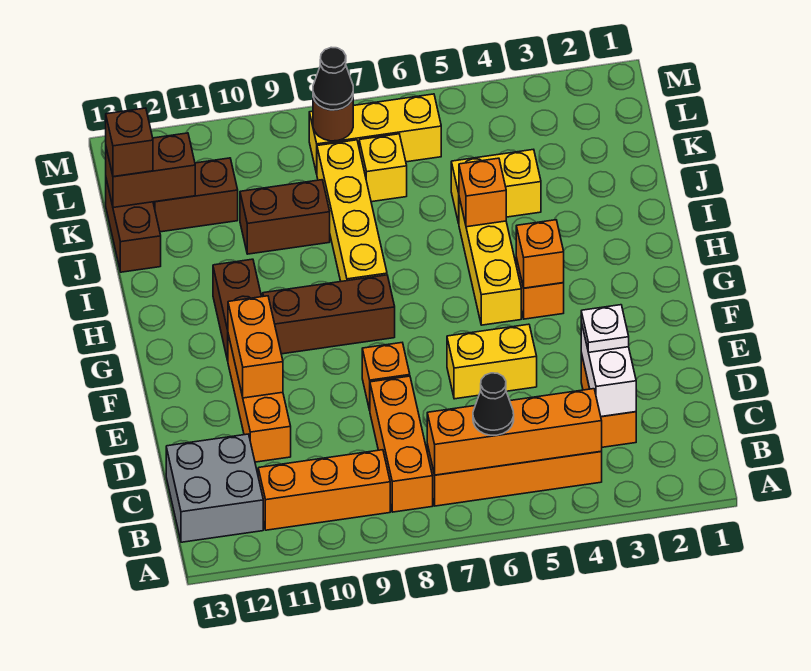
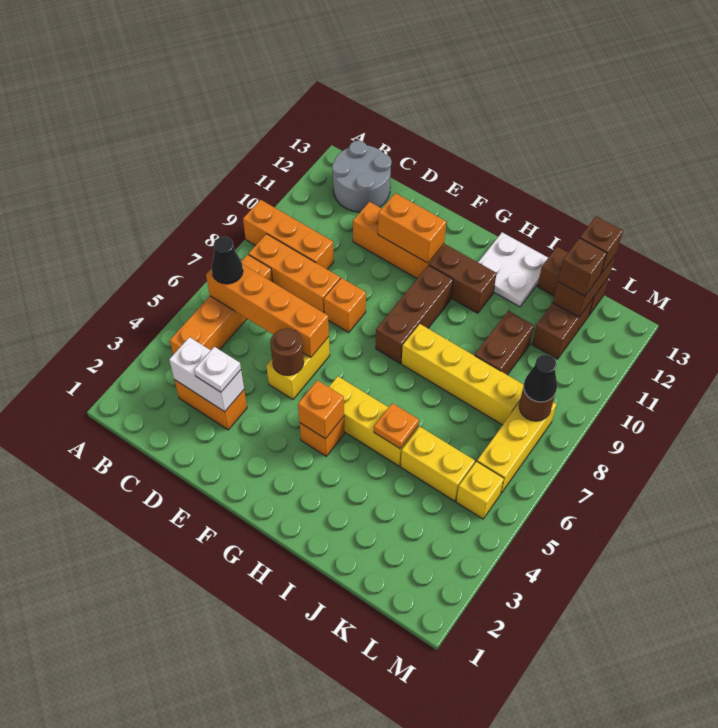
orange 1x4 brick [427,389,602,475] -> orange 1x4 brick turned to [206,264,329,357]
orange 1x3 brick [258,450,390,530] -> orange 1x3 brick turned to [243,200,334,269]
grey 2x2 brick [166,434,263,542] -> grey 2x2 round brick [332,141,392,212]
none -> brown 1x1 round brick [270,328,304,375]
none -> white 2x2 plate [478,232,548,307]
orange 1x1 brick [459,158,506,227] -> orange 1x1 plate [374,403,419,449]
yellow 1x2 brick [451,149,541,223] -> yellow 1x2 brick turned to [401,427,475,501]
yellow 1x1 brick [359,134,407,202] -> yellow 1x1 brick moved to [456,461,504,519]
none -> brown 1x1 brick [558,238,607,296]

